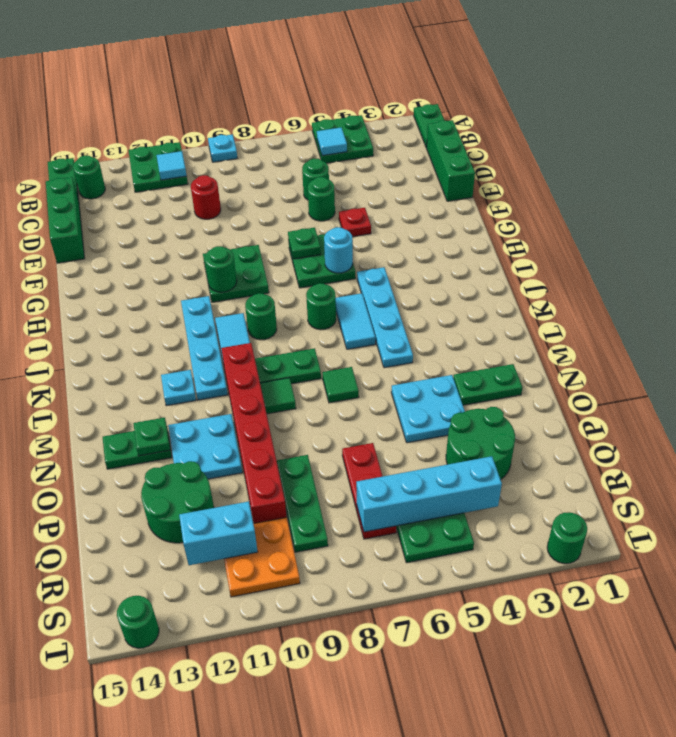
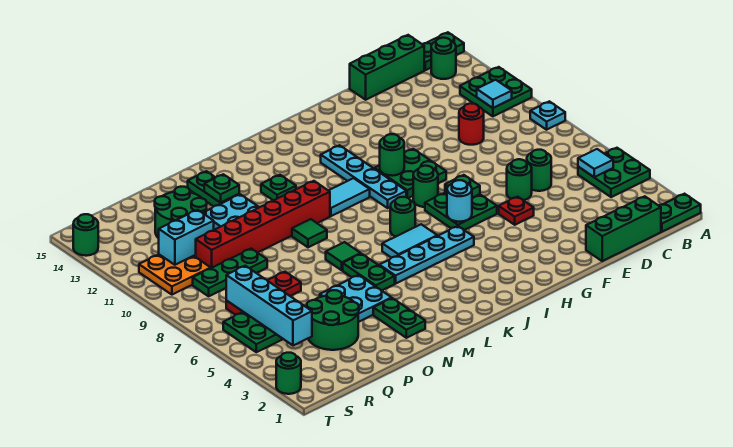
cyan 1x4 plate [181,296,228,400] -> cyan 1x4 plate turned to [321,145,406,208]
green 1x1 round brick [245,293,277,340] -> green 1x1 round brick moved to [413,166,438,207]
green 1x2 plate [255,348,321,384] -> green 1x2 plate moved to [343,254,395,291]
cyan 1x1 plate [161,370,196,406] -> green 1x1 plate [261,175,296,201]
cyan 1x2 brick [179,501,258,565] -> cyan 1x2 brick turned to [159,210,214,265]

